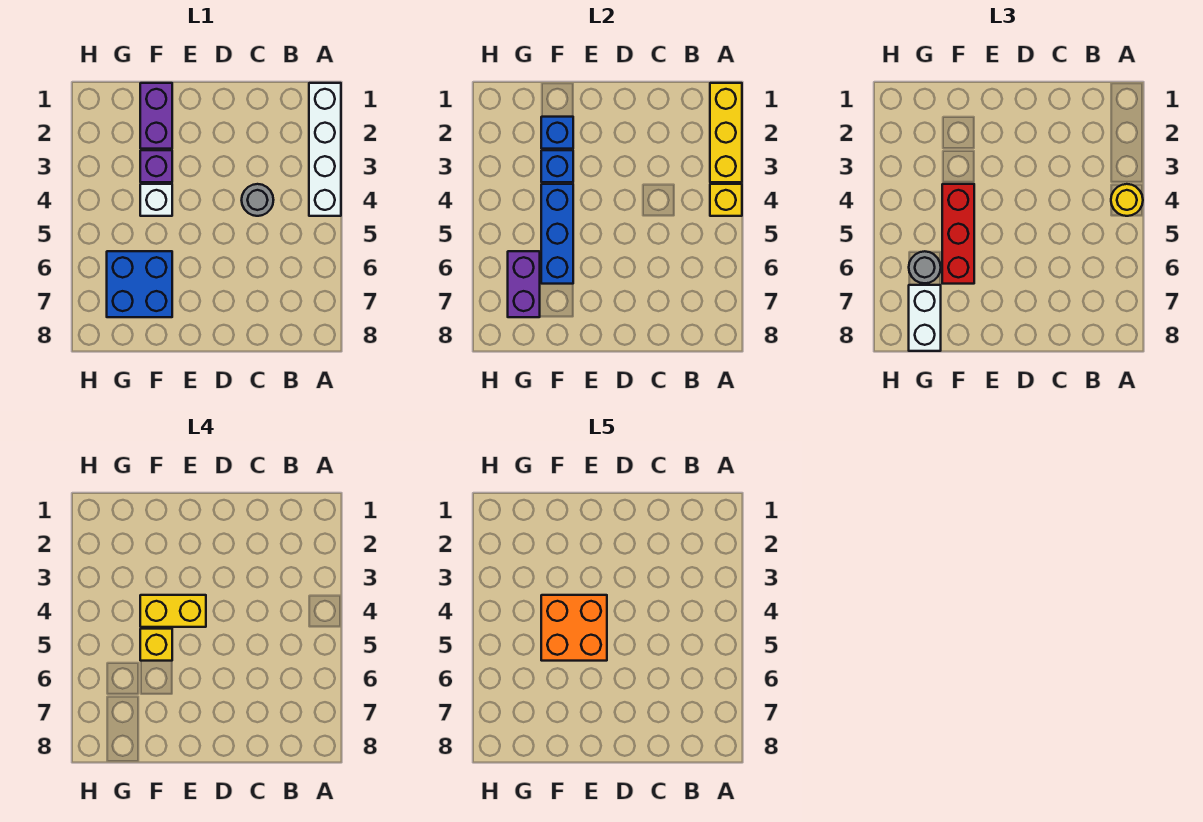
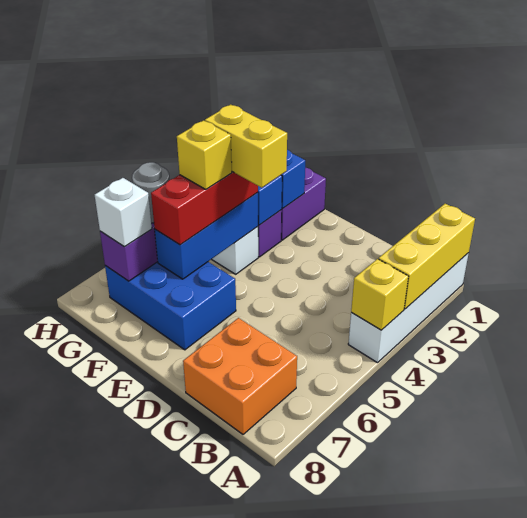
yellow 1x1 round brick [1111,184,1143,216] -> none
grey 1x1 round brick [242,184,273,216] -> none
orange 2x2 brick [541,595,607,661] -> orange 2x2 brick moved to [183,318,297,434]
blue 2x2 brick [107,251,172,317] -> blue 2x3 brick [105,262,236,350]
white 1x2 brick [909,285,941,351] -> white 1x1 brick [95,178,152,247]

